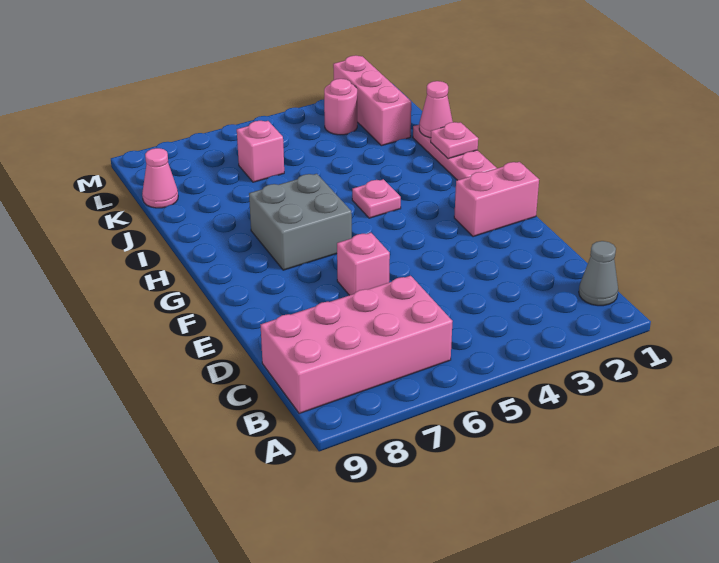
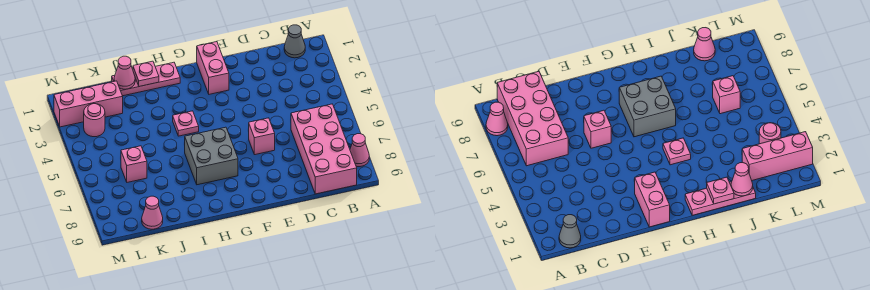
none -> pink 1x1 cone [350,134,369,167]

